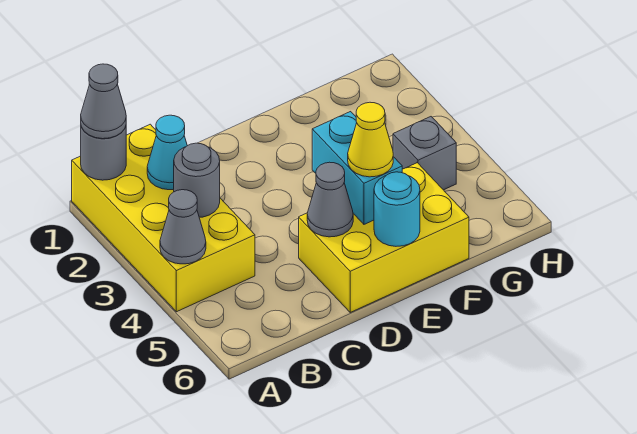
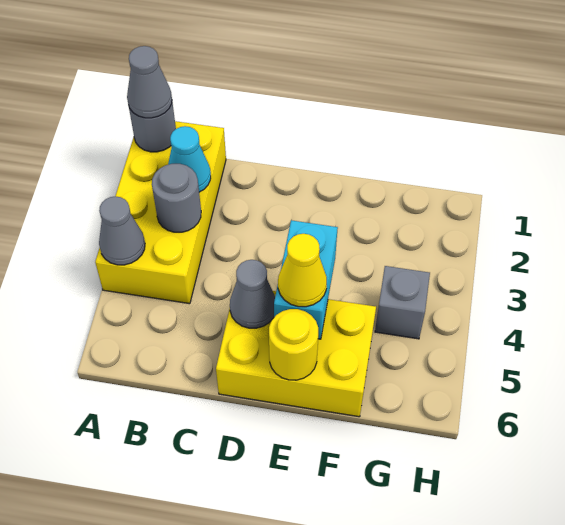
cyan 1x1 round brick [374,172,420,246] -> yellow 1x1 round brick [269,309,318,380]

